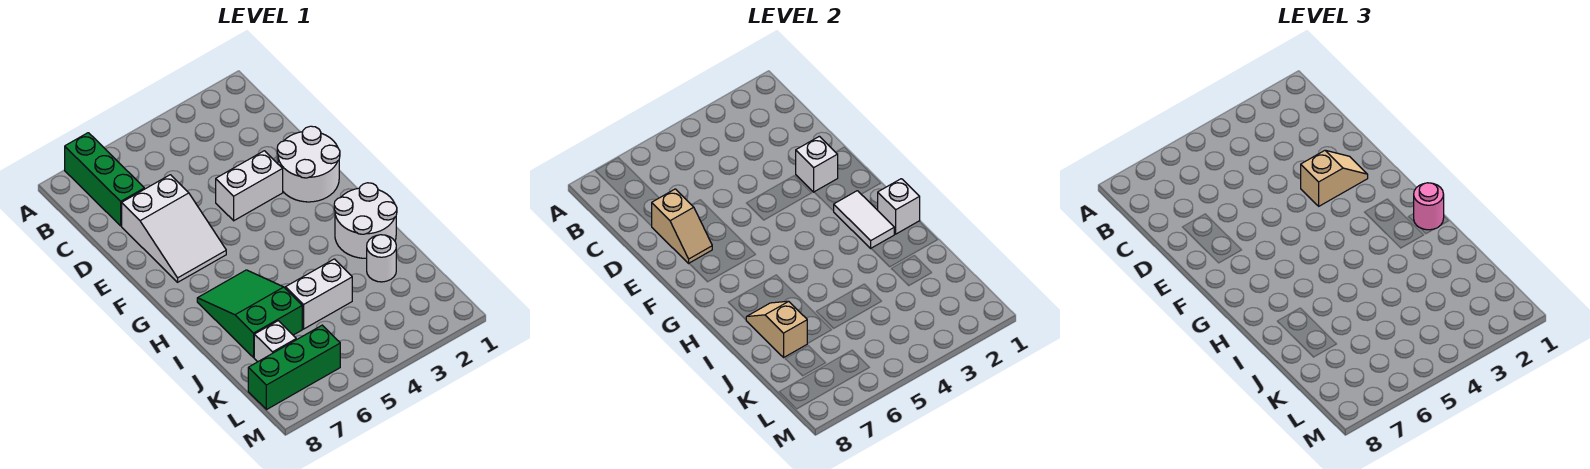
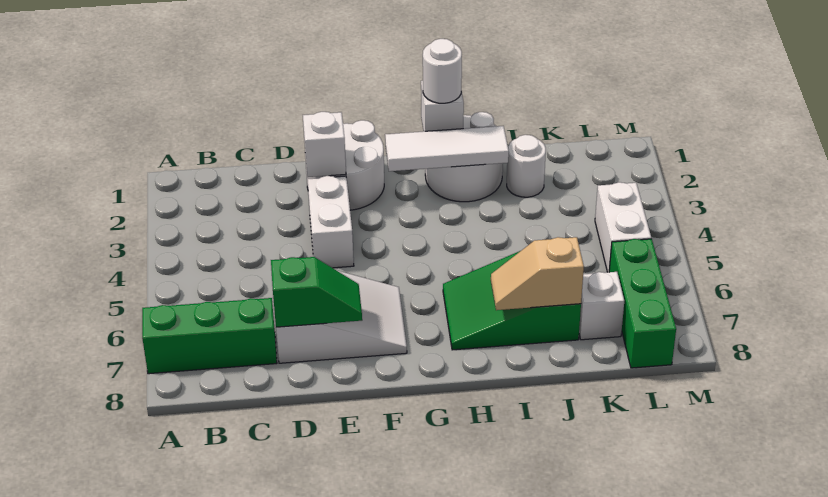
tan 1x2 slope [652,189,712,263] -> green 1x2 slope [271,257,362,327]
tan 1x2 slope [1301,150,1368,206] -> none
white 1x2 tile [834,191,894,248] -> white 1x3 tile [385,126,509,171]
pink 1x1 round brick [1414,183,1444,230] -> white 1x1 round brick [423,39,462,103]
white 1x2 brick [285,259,352,329] -> white 1x2 brick moved to [595,182,651,272]

